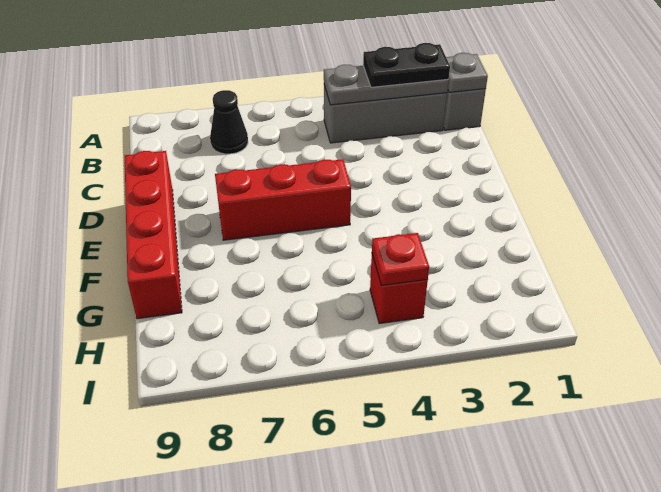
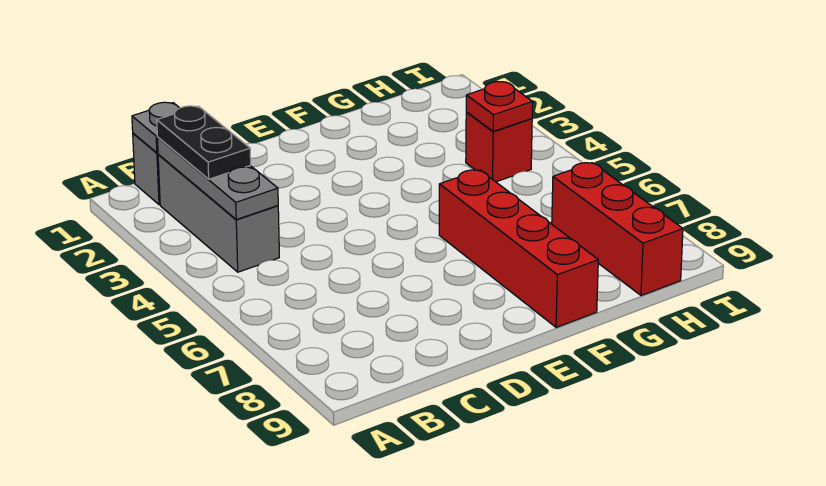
black 1x1 cone [210,90,248,154] -> none
red 1x4 brick [125,151,182,319] -> red 1x4 brick turned to [439,170,598,327]
red 1x3 brick [215,159,351,240] -> red 1x3 brick moved to [552,163,683,296]

